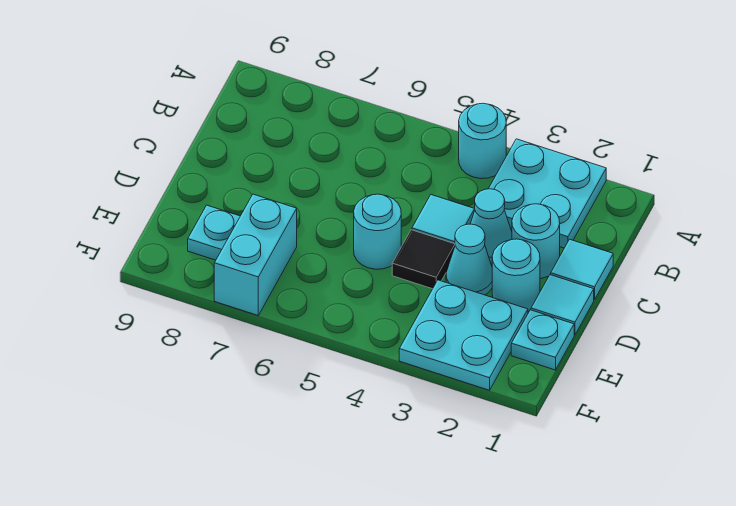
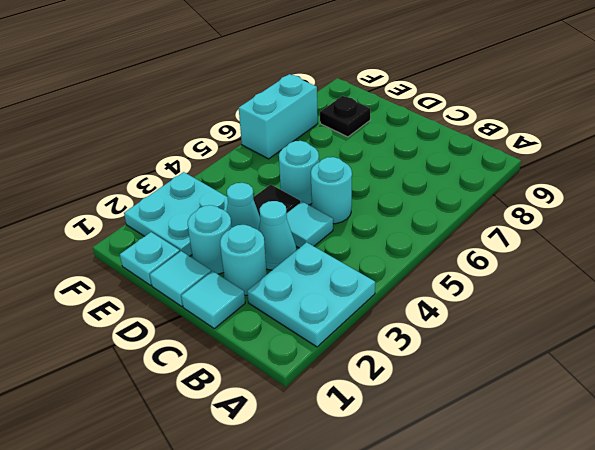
cyan 1x1 round brick [459,103,506,179] -> cyan 1x1 round brick moved to [311,157,352,224]
cyan 1x2 brick [214,194,297,315] -> cyan 1x2 brick turned to [239,74,318,159]
cyan 1x1 plate [188,205,240,260] -> black 1x1 plate [320,96,370,137]

